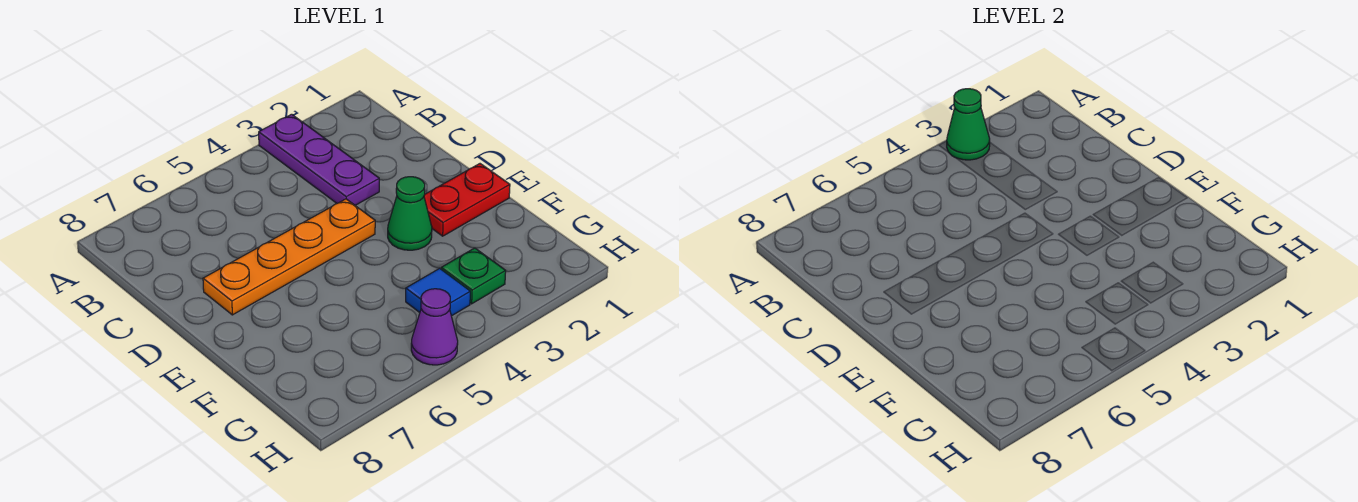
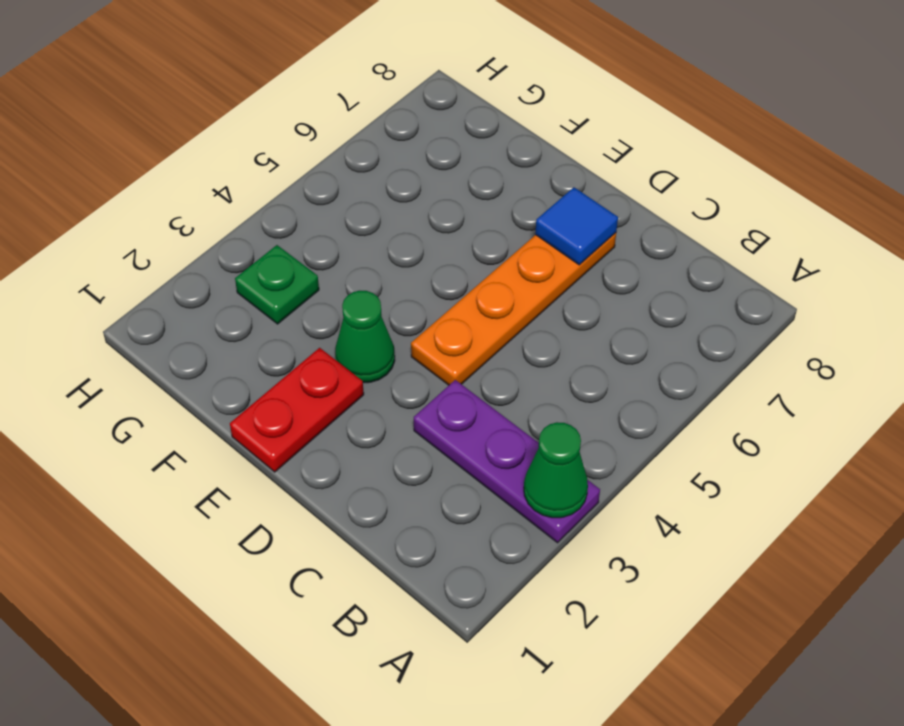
blue 1x1 tile [406,268,470,316] -> blue 1x1 tile moved to [535,187,618,265]
purple 1x1 cone [411,289,458,365] -> none

